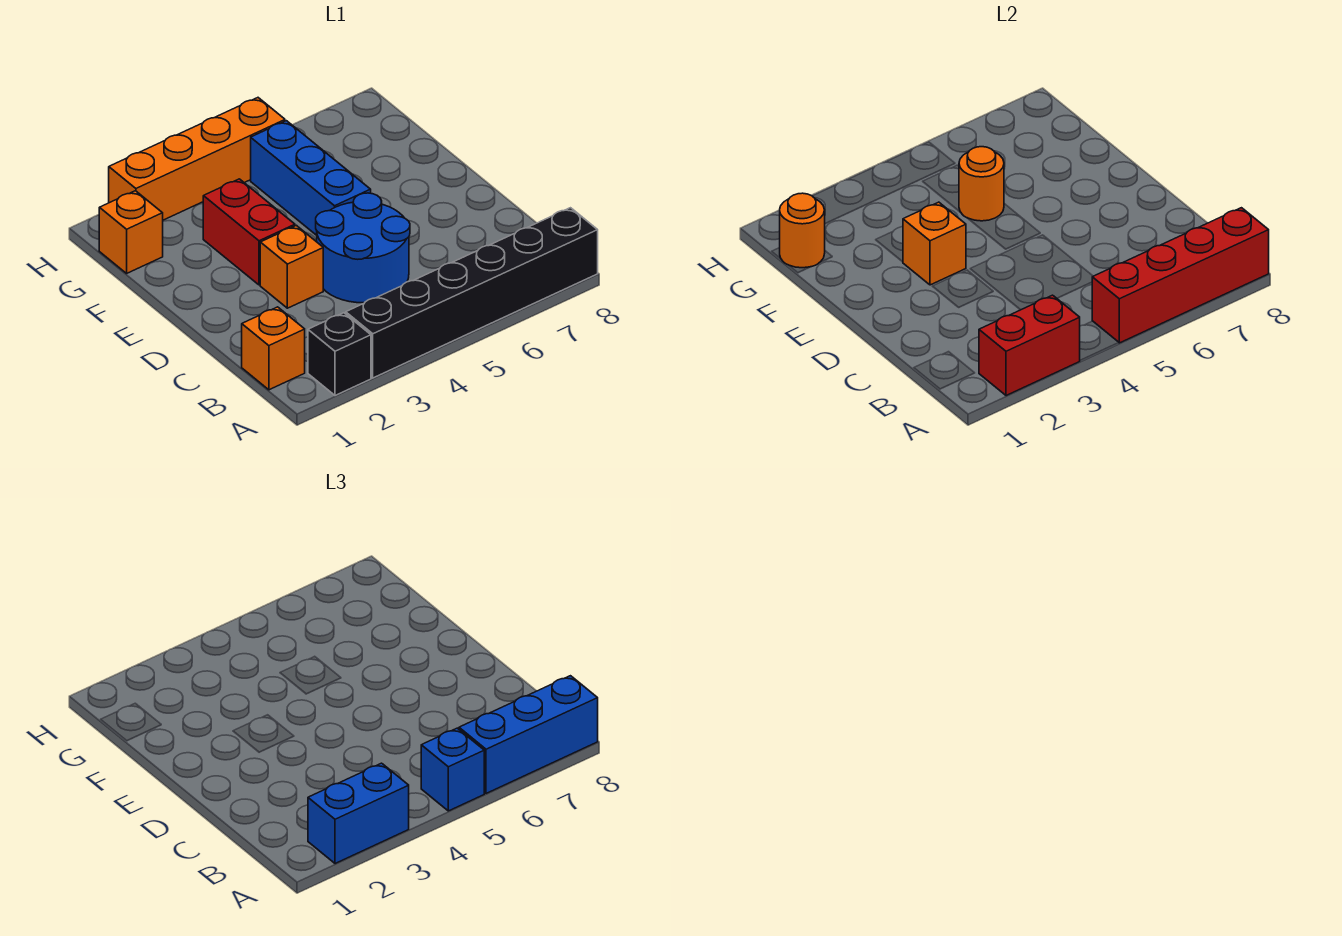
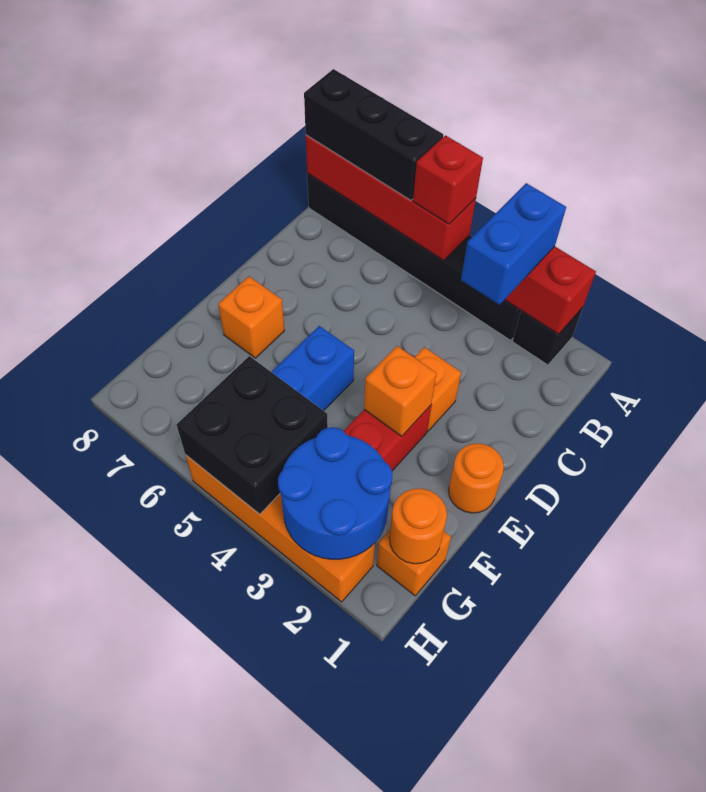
blue 1x2 brick [308,763,409,864] -> blue 1x2 brick turned to [461,183,566,305]
blue 1x1 brick [421,728,485,811] -> red 1x1 brick [413,135,483,224]
blue 1x3 brick [459,676,598,793] -> black 1x3 brick [304,69,443,200]
orange 1x1 brick [242,307,305,390] -> orange 1x1 brick moved to [218,276,284,358]
blue 2x2 round brick [316,193,410,303] -> blue 2x2 round brick moved to [278,427,392,559]
orange 1x1 round brick [959,147,1004,221] -> orange 1x1 round brick moved to [449,443,504,513]
none -> black 2x2 brick [176,356,328,514]

